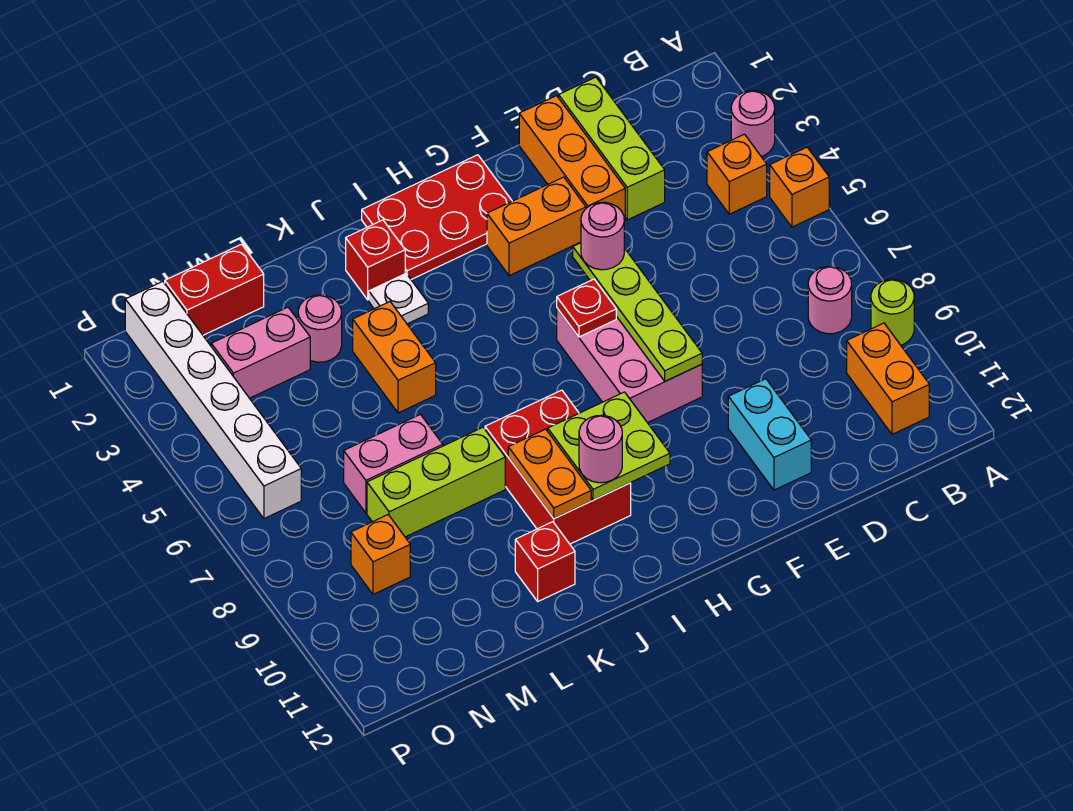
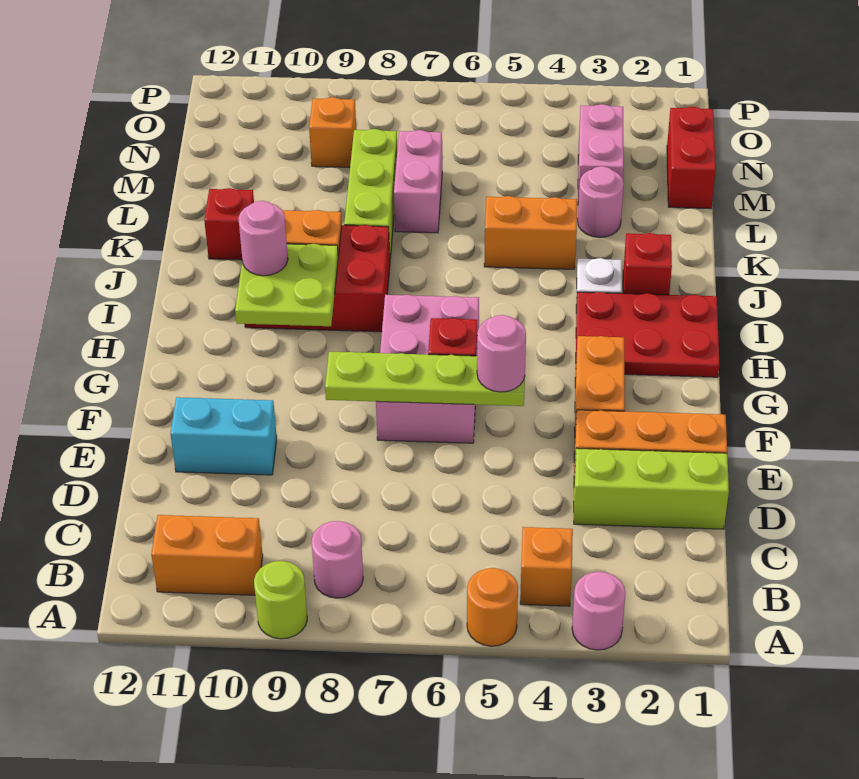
orange 1x1 brick [770,147,829,227] -> orange 1x1 round brick [467,568,518,646]
pink 2x3 brick [557,308,702,423] -> pink 2x3 brick turned to [376,295,479,443]
red 2x3 plate [362,155,512,279] -> red 2x3 plate turned to [576,292,719,377]
white 1x6 brick [125,281,301,519] -> none

